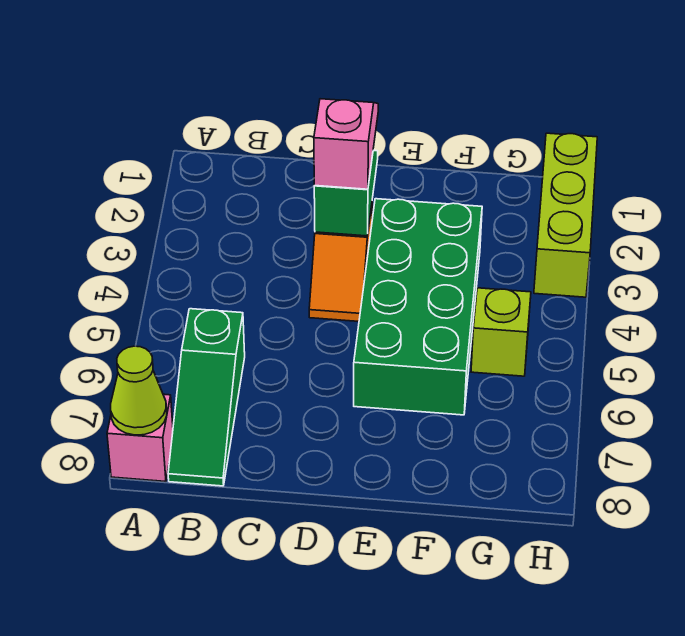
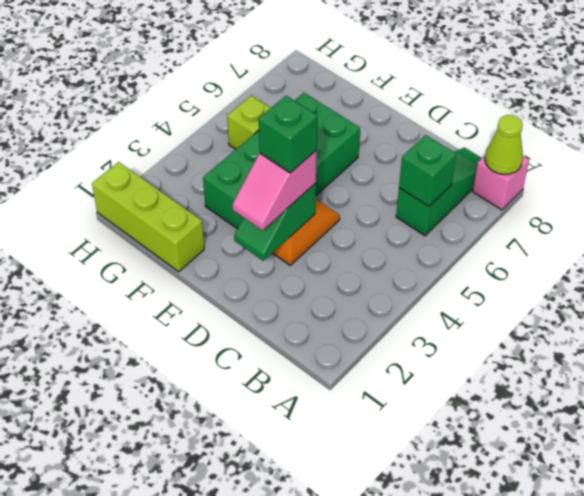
none -> green 1x1 brick [399,135,456,206]
none -> green 1x1 brick [259,96,317,173]
lime 1x3 brick [534,133,597,297] -> lime 1x3 brick turned to [92,162,204,272]

